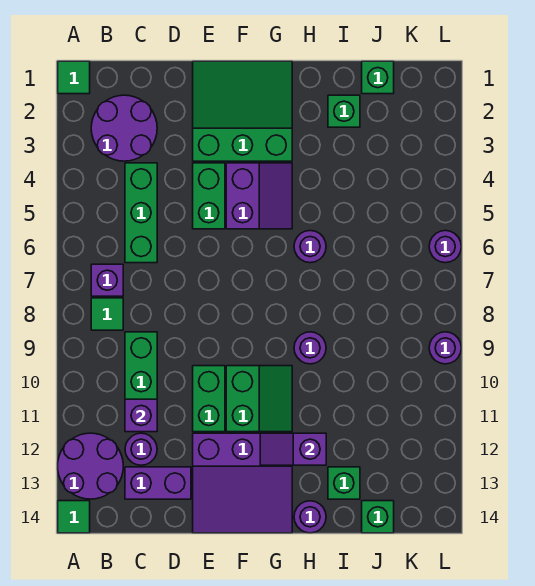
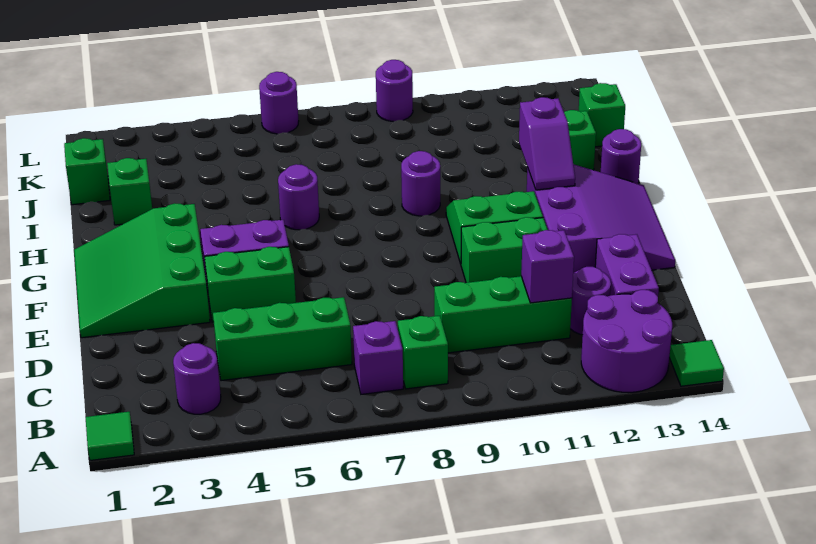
purple 2x2 round brick [91,95,157,161] -> purple 1x1 round brick [173,343,221,414]
green 1x1 tile [91,298,123,330] -> green 1x1 brick [398,316,448,389]

